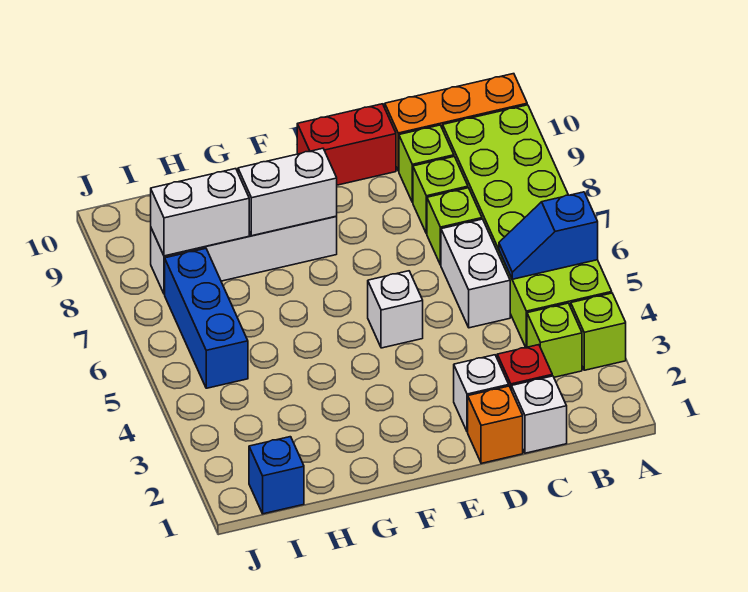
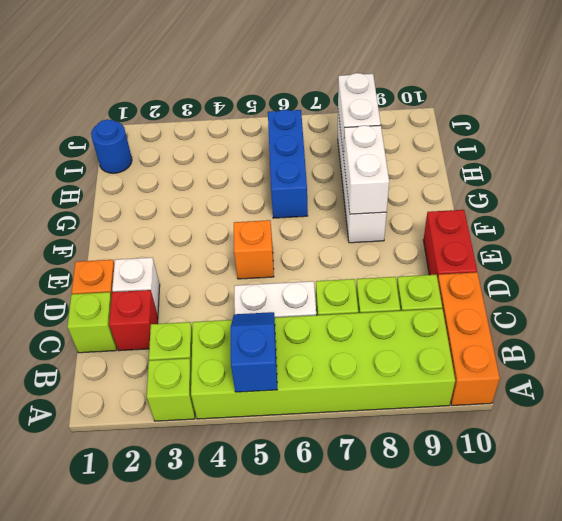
white 1x1 brick [511,376,567,453] -> lime 1x1 brick [67,292,117,353]
white 1x1 brick [368,271,423,348] -> orange 1x1 brick [234,220,274,279]
blue 1x1 brick [249,437,304,514] -> blue 1x1 round brick [91,119,132,173]
blue 1x3 brick [165,248,248,388] -> blue 1x3 brick turned to [268,110,308,218]

